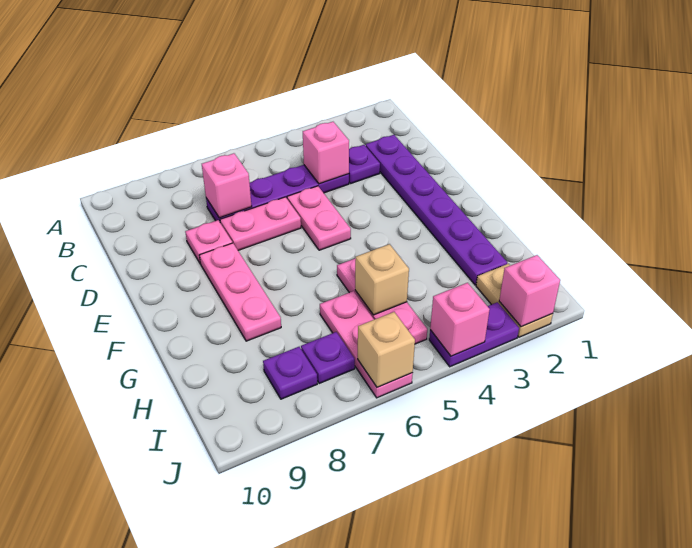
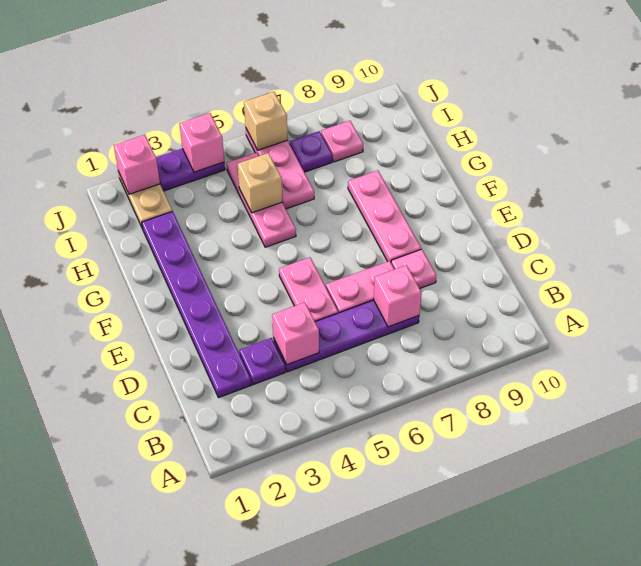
purple 1x1 plate [263,347,317,399] -> pink 1x1 plate [321,121,363,162]

